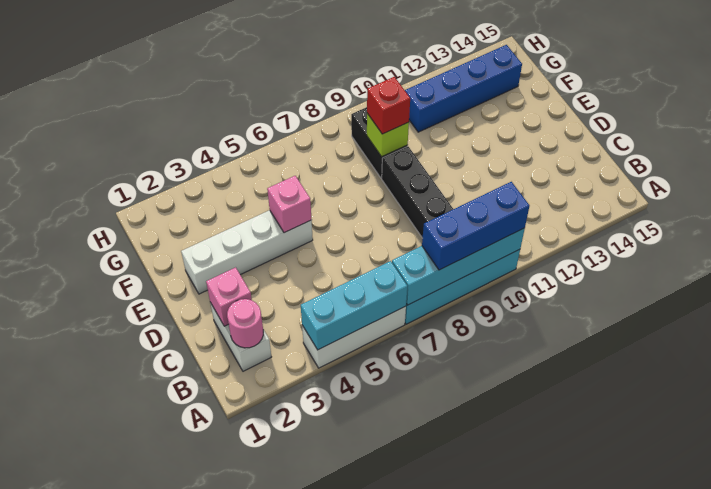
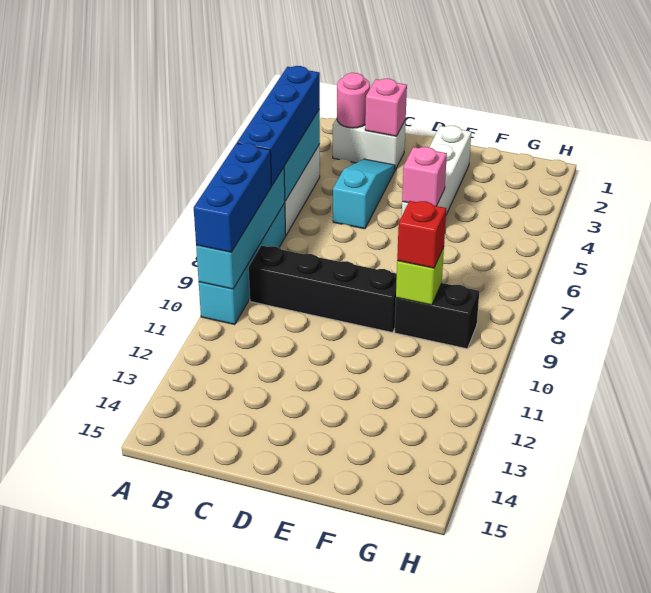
none -> cyan 1x3 slope [333,159,395,229]
blue 1x4 brick [405,45,522,132] -> blue 1x4 brick moved to [237,66,320,186]

